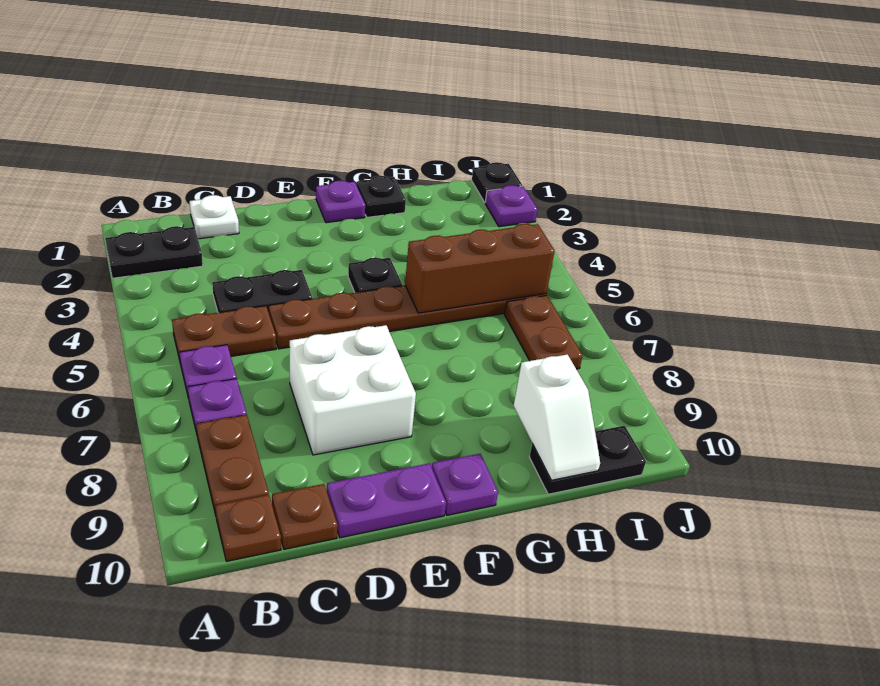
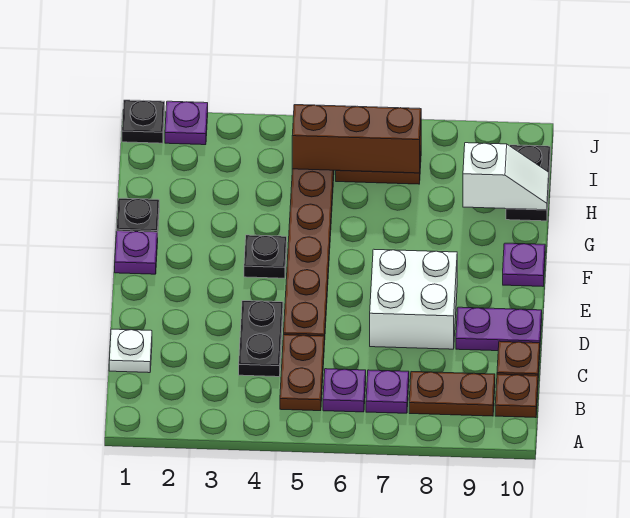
black 1x2 plate [105,226,203,278] -> none
purple 1x2 plate [327,463,446,538] -> purple 1x2 plate turned to [456,307,542,351]
brown 1x3 brick [405,224,555,313] -> brown 1x3 brick turned to [292,105,421,173]

